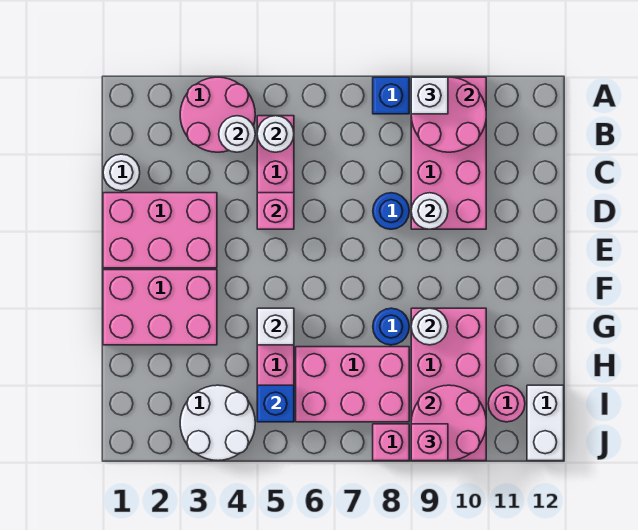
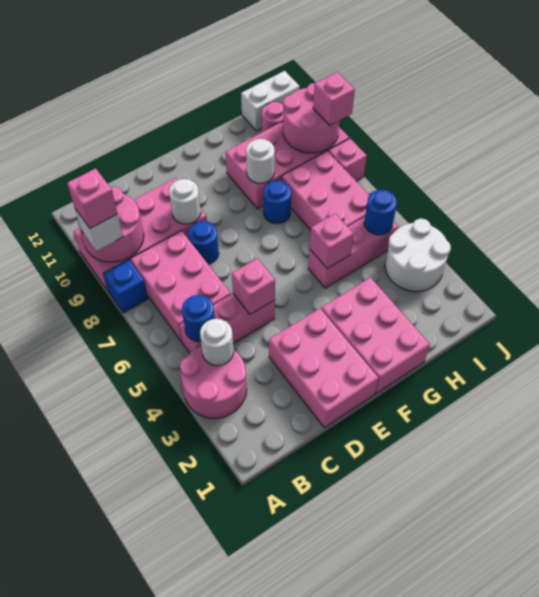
none -> pink 1x1 brick [67,168,118,228]
white 1x1 round brick [257,116,294,152] -> blue 1x1 round brick [182,295,215,342]
none -> pink 2x3 brick [131,231,231,342]
white 1x1 round brick [103,154,140,191] -> none
white 1x1 brick [257,308,294,345] -> pink 1x1 brick [310,214,353,269]
blue 1x1 brick [257,385,294,422] -> blue 1x1 round brick [364,190,397,235]

